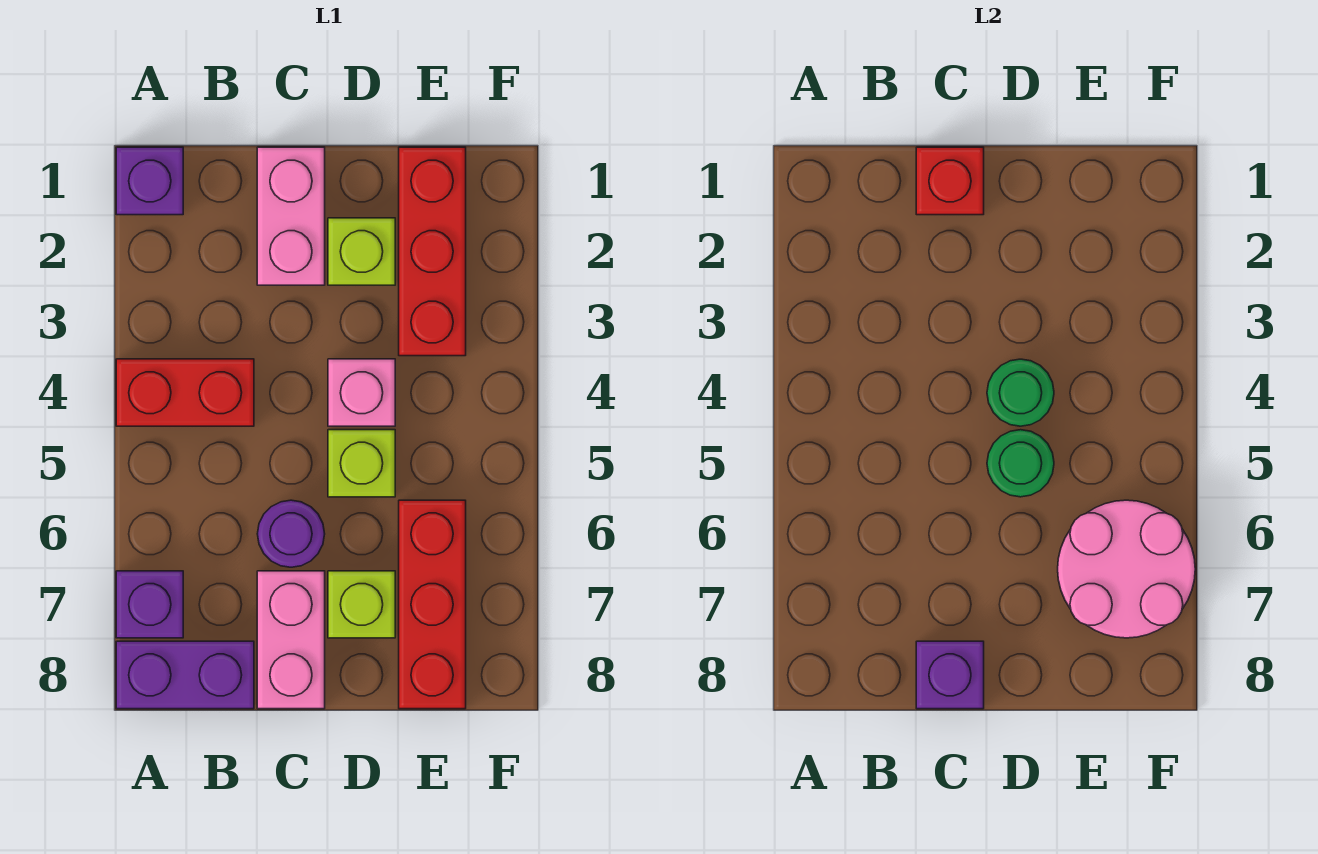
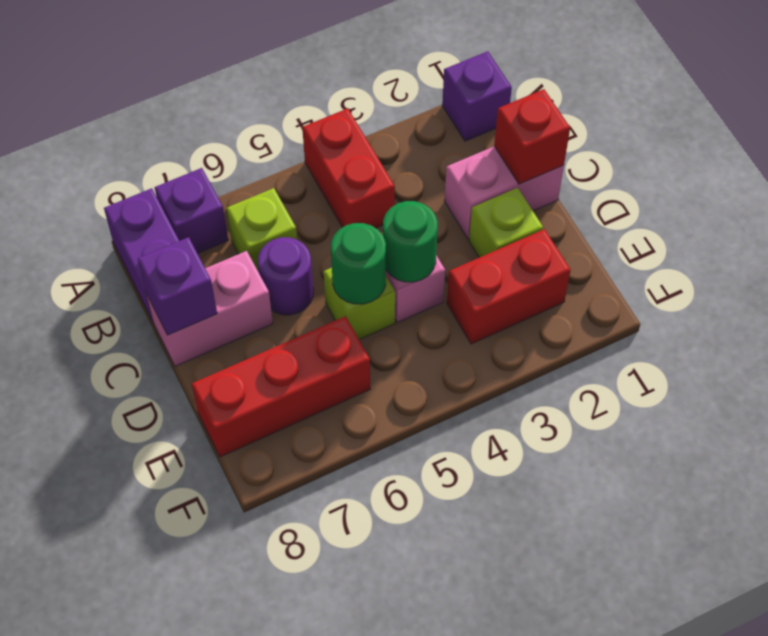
lime 1x1 brick [328,571,395,638] -> lime 1x1 brick moved to [227,188,297,272]
red 1x3 brick [399,147,466,356] -> red 1x2 brick [447,229,571,344]
pink 2x2 round brick [1058,500,1195,638] -> none

